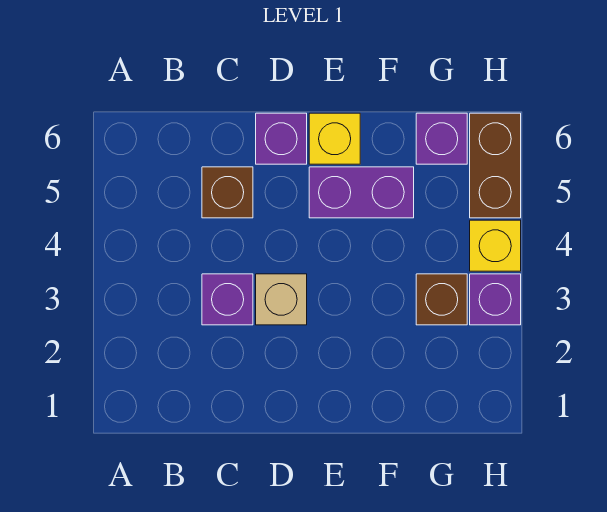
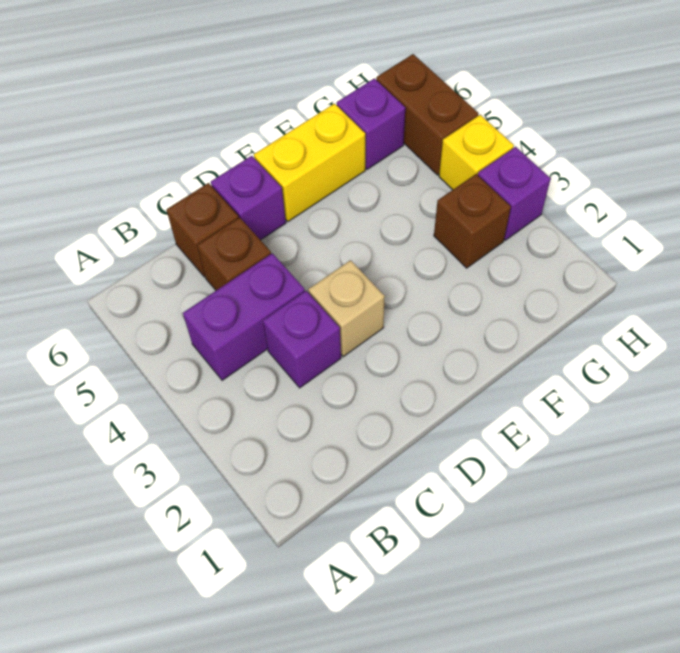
none -> brown 1x1 brick [166,183,239,277]
purple 1x2 brick [309,167,414,218] -> purple 1x2 brick moved to [183,253,305,380]
yellow 1x1 brick [309,113,360,164] -> yellow 1x2 brick [254,104,365,222]

